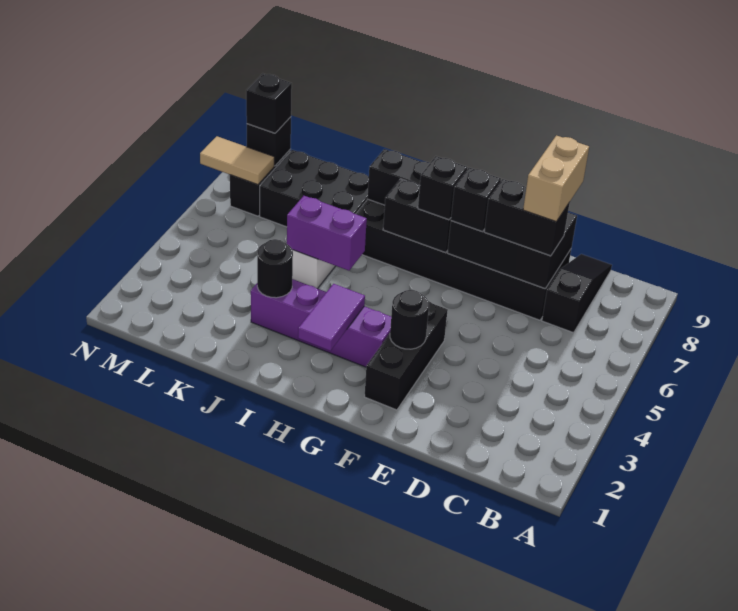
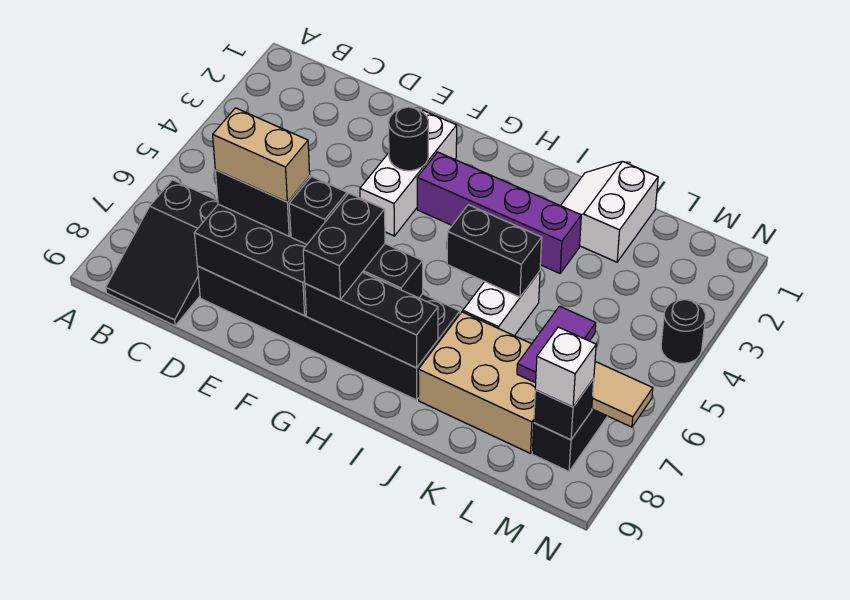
black 1x3 slope [542,254,612,333] -> black 2x3 slope [106,180,218,326]
tan 1x2 brick [523,135,589,222] -> tan 1x2 brick turned to [213,108,310,202]
black 1x3 brick [365,302,448,410] -> white 1x3 brick [360,111,457,236]
black 1x1 brick [418,156,467,220] -> black 1x2 brick [303,193,385,299]
purple 1x2 tile [298,284,365,351] -> purple 1x2 tile moved to [517,306,596,383]
purple 1x2 brick [287,196,367,271] -> black 1x2 brick [447,205,542,297]
none -> white 2x2 slope [561,161,658,262]
black 1x1 round brick [257,239,293,298] -> black 1x1 round brick moved to [661,300,705,363]
black 2x3 brick [260,150,369,227] -> tan 2x3 brick [418,312,536,453]
black 1x1 brick [246,73,292,133] -> white 1x1 brick [535,327,596,407]

